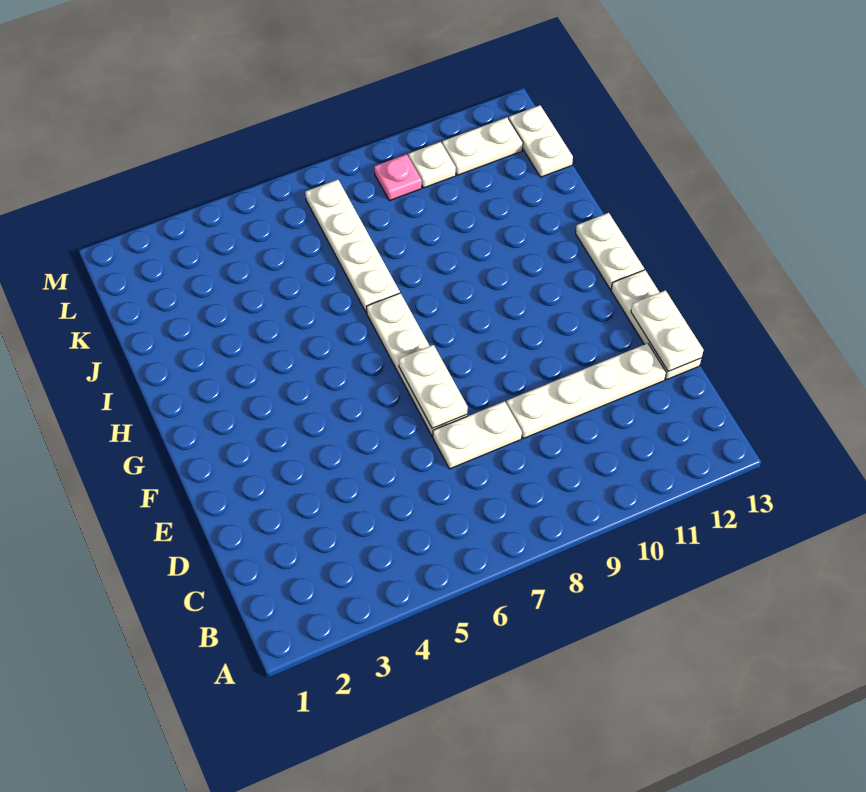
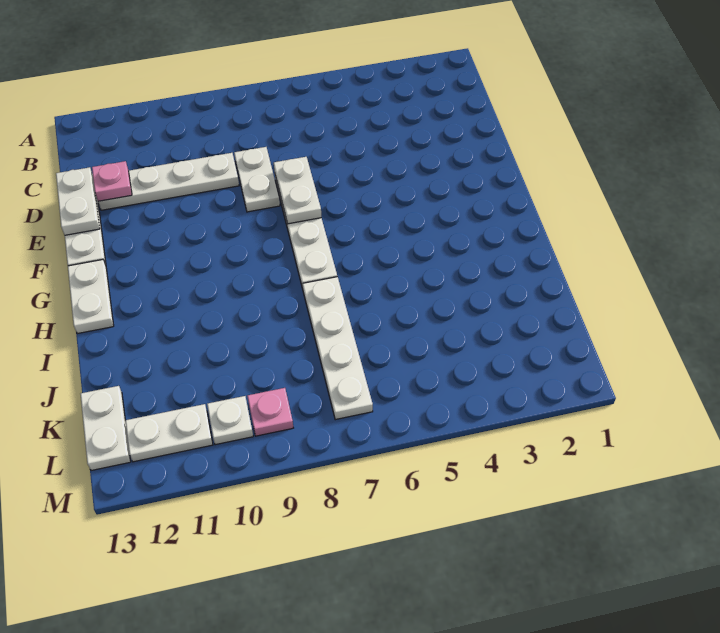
white 1x2 plate [433,401,522,469] -> white 1x2 plate turned to [234,147,280,212]
none -> pink 1x1 plate [92,161,132,201]

